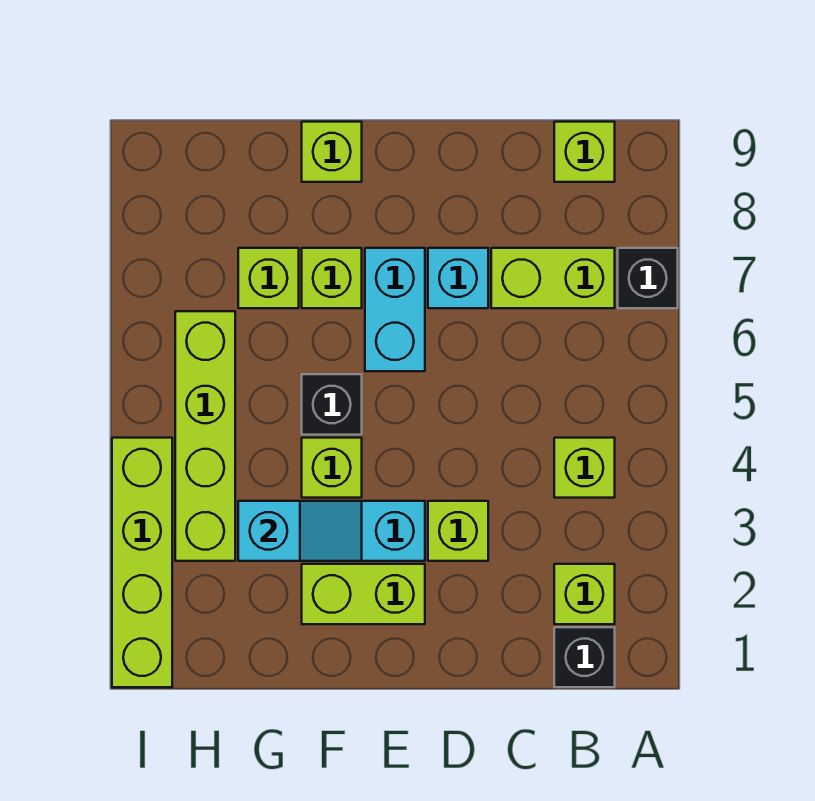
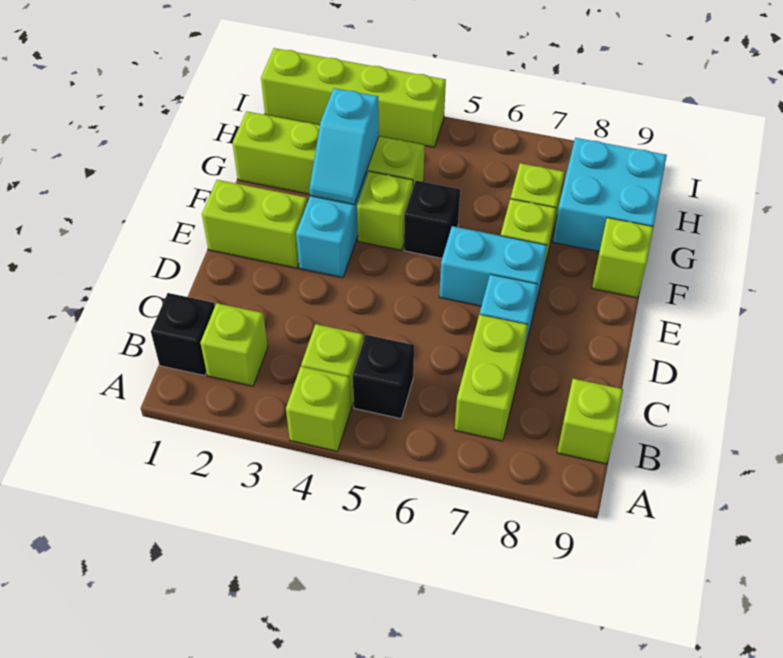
black 1x1 brick [618,248,678,308] -> black 1x1 brick moved to [353,335,414,419]
lime 1x1 brick [428,501,488,561] -> lime 1x1 brick moved to [286,366,351,451]
lime 1x2 brick [302,564,425,624] -> lime 1x2 brick turned to [202,180,307,268]
none -> cyan 2x2 brick [553,138,667,252]
lime 1x4 brick [175,311,235,561] -> lime 1x4 brick moved to [233,111,425,194]

